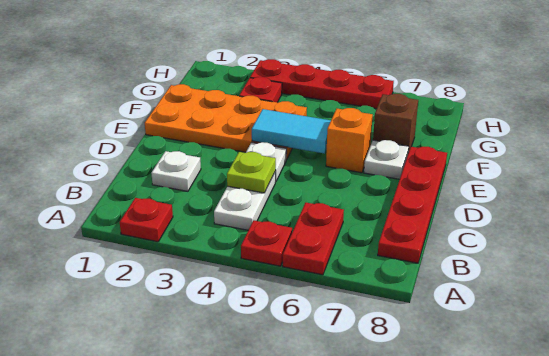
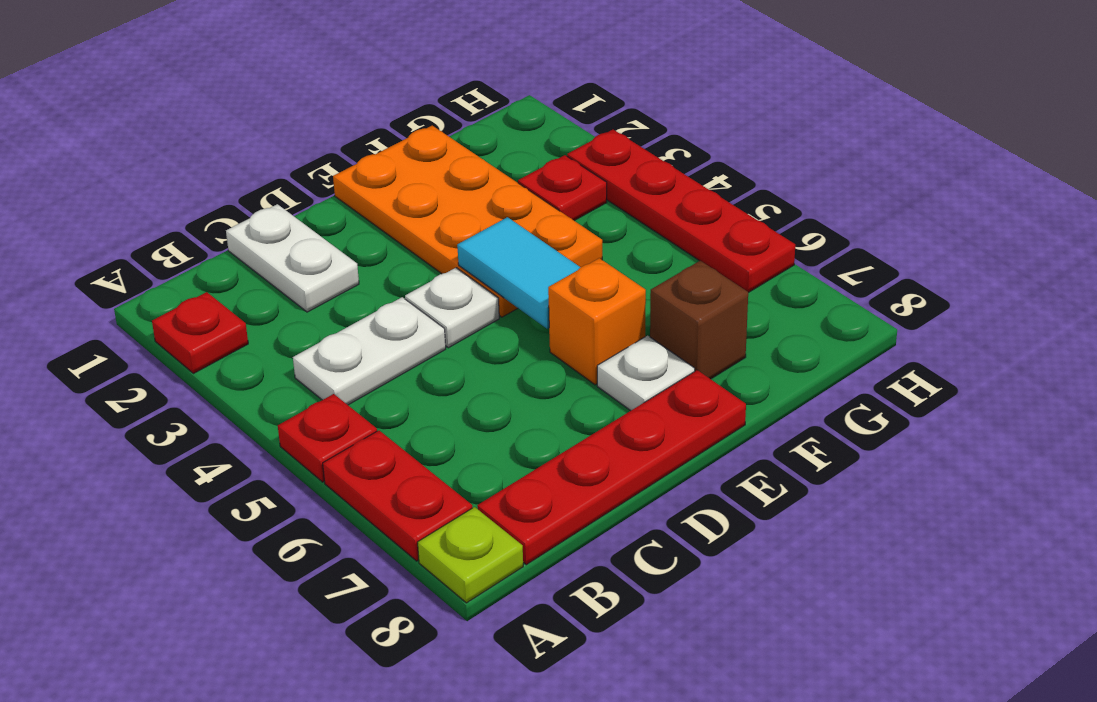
red 1x2 plate [283,203,344,275] -> red 1x2 plate turned to [323,430,472,561]
white 1x1 plate [151,151,201,191] -> white 1x2 plate [226,204,359,312]
lime 1x1 plate [227,152,276,193] -> lime 1x1 plate moved to [417,507,523,603]

